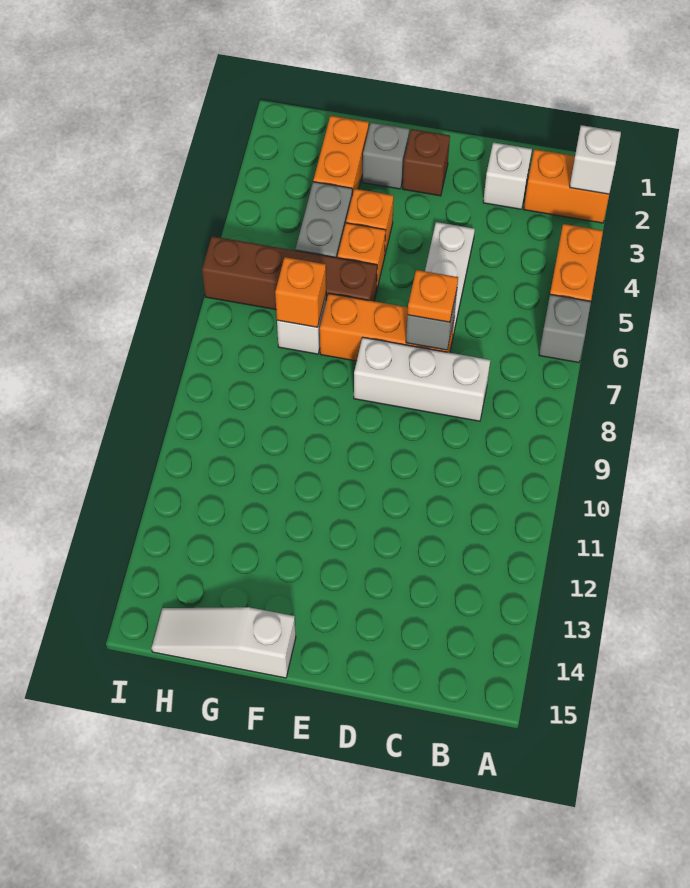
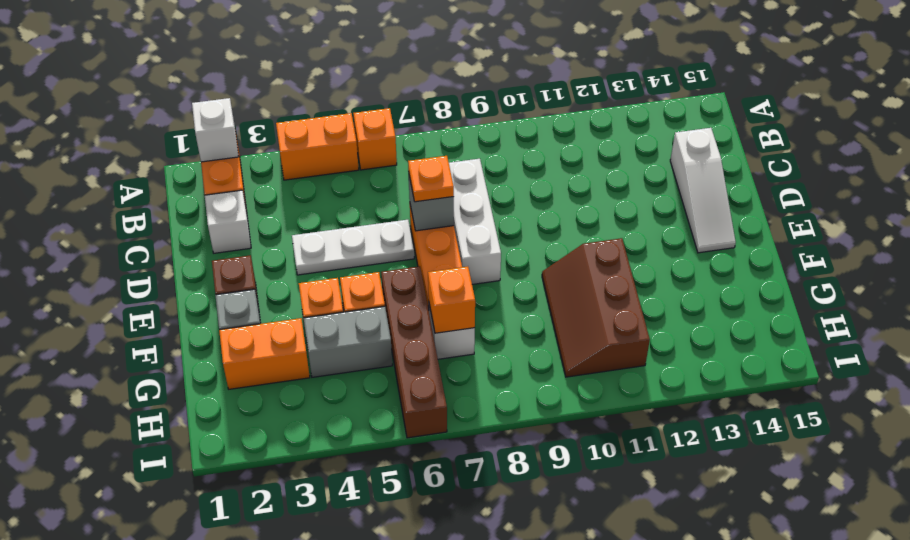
grey 1x1 brick [539,294,591,363] -> orange 1x1 brick [353,108,397,170]
none -> brown 2x3 slope [542,238,650,377]
white 1x3 slope [152,607,296,678] -> white 1x3 slope moved to [670,128,736,253]

